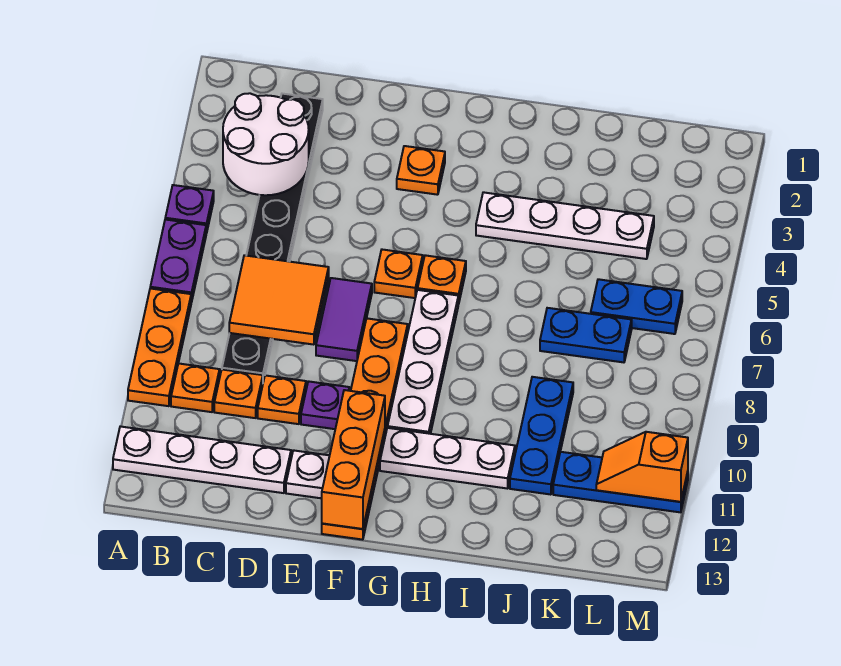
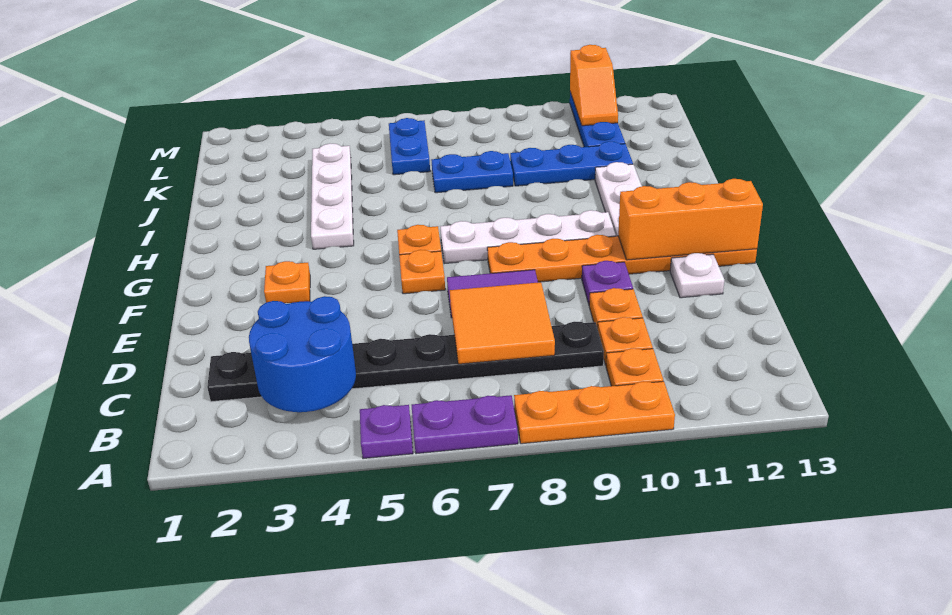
white 1x4 plate [113,426,291,493] -> none
white 2x2 round brick [223,93,309,195] -> blue 2x2 round brick [249,296,356,412]
blue 1x2 plate [540,308,632,362] -> blue 1x2 plate turned to [432,151,513,193]

